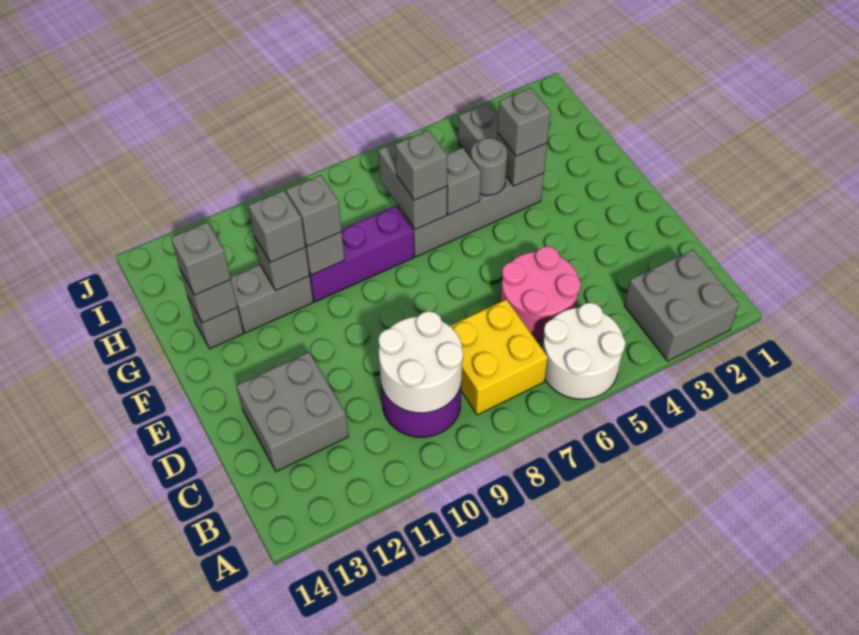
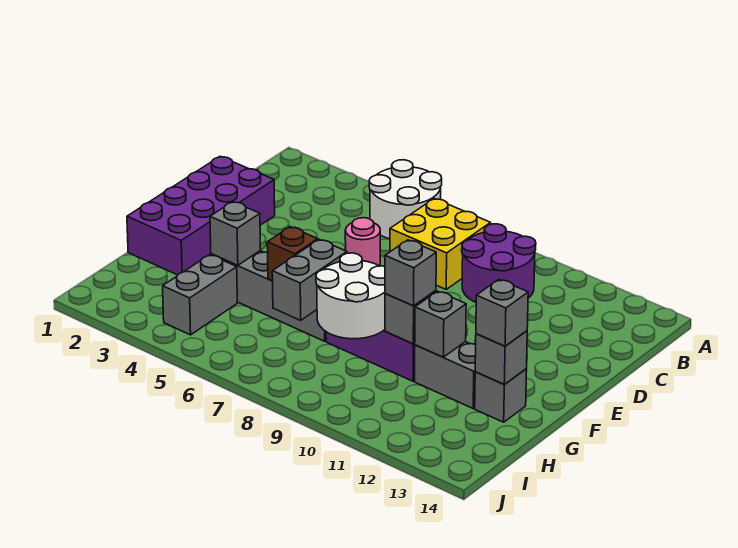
grey 2x2 brick [624,250,739,361] -> none
white 2x2 round brick [378,311,463,413] -> white 2x2 round brick moved to [316,253,385,339]
pink 2x2 round brick [501,246,581,340] -> pink 1x1 round brick [345,218,380,266]
grey 2x2 brick [236,352,348,472] -> none
none -> purple 2x4 brick [127,156,275,275]
grey 1x1 brick [497,88,551,156] -> none
grey 1x1 round brick [471,138,508,195] -> none
grey 1x1 brick [447,148,481,215] -> brown 1x1 brick [267,227,318,281]
grey 1x1 brick [395,130,448,200] -> none
grey 1x1 brick [248,190,305,262] -> none

